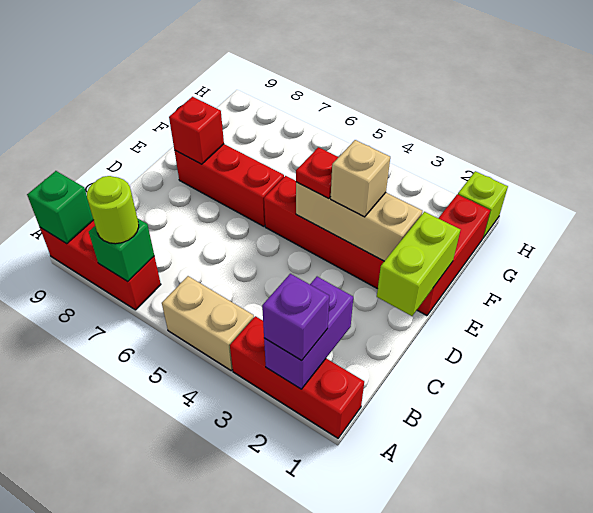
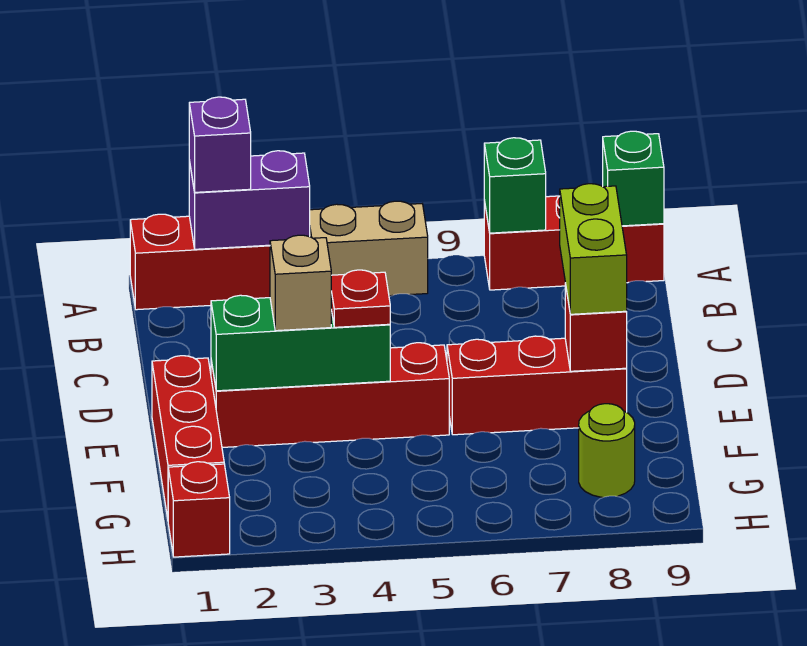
purple 1x2 brick [264,277,353,389] -> purple 1x2 brick turned to [189,151,310,249]
lime 1x1 round brick [87,176,139,244] -> lime 1x1 round brick moved to [579,404,635,497]
lime 1x2 brick [377,212,460,316] -> lime 1x2 brick moved to [560,184,627,314]
tan 1x3 brick [296,182,422,261] -> green 1x3 brick [211,295,390,391]
lime 1x1 brick [458,171,508,238] -> red 1x1 brick [168,462,230,557]

